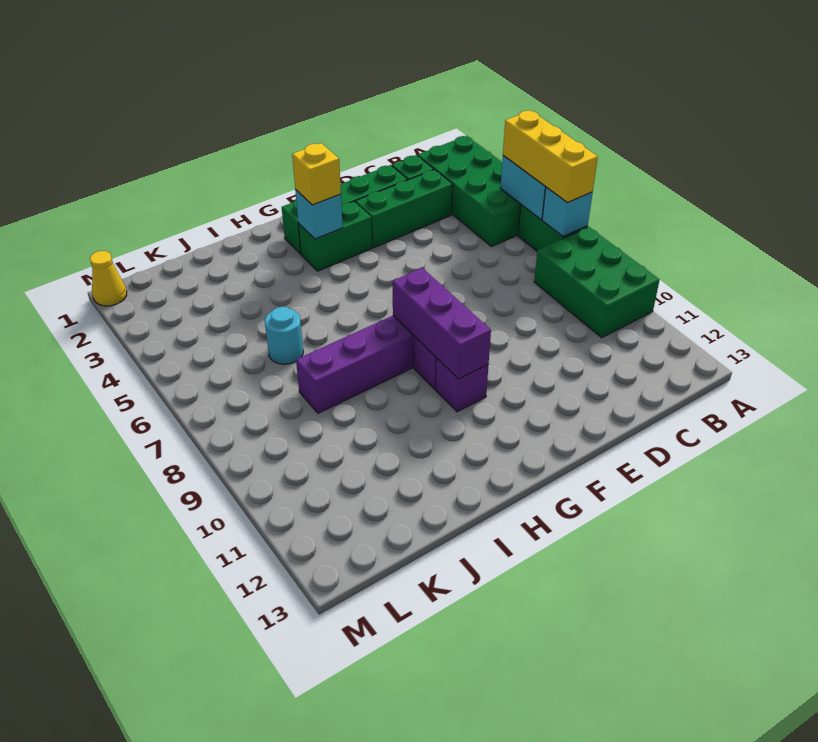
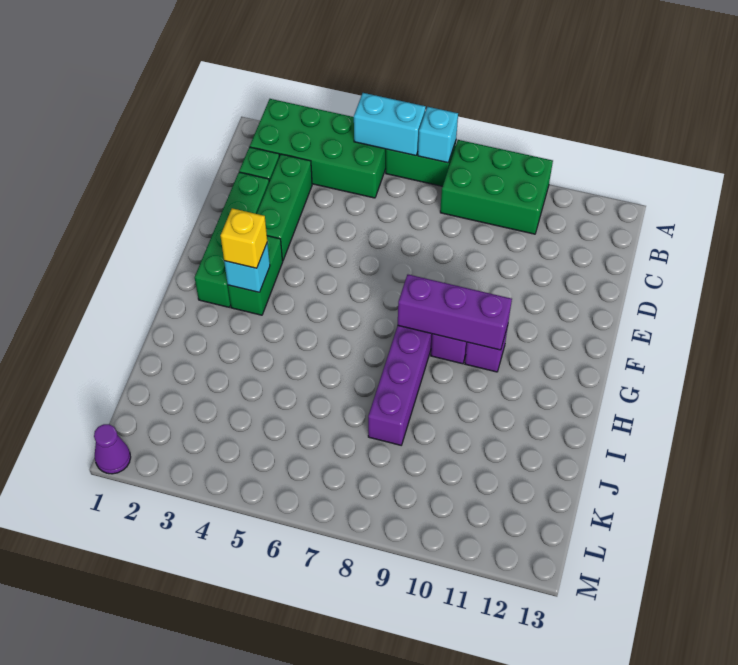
yellow 1x3 brick [503,111,598,203] -> none
cyan 1x1 round brick [265,307,303,364] -> none
yellow 1x1 cone [90,251,127,306] -> purple 1x1 cone [94,424,131,474]

